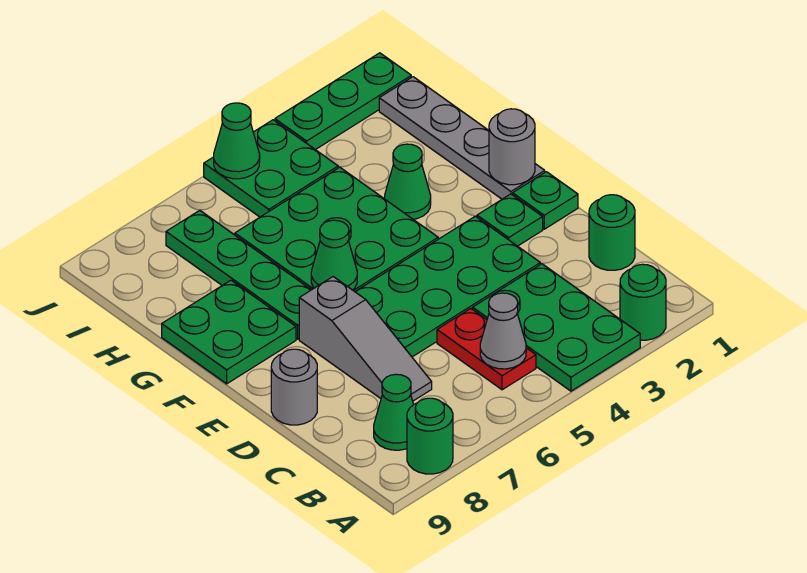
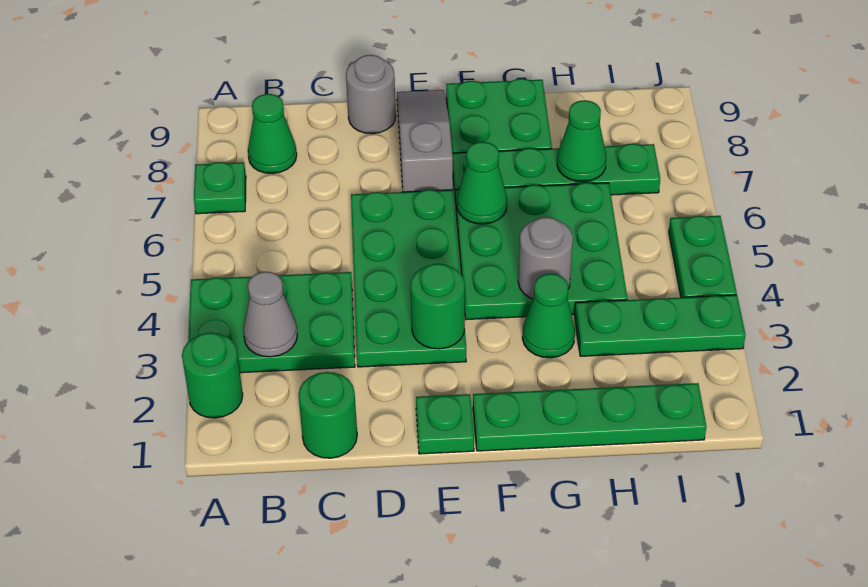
green 1x1 round brick [407,398,453,474] -> green 1x1 round brick moved to [411,264,465,349]
red 1x2 plate [437,309,536,390] -> none
grey 1x1 cone [480,293,526,369] -> grey 1x1 cone moved to [243,272,297,357]
grey 1x3 slope [299,277,432,401] -> grey 1x3 slope turned to [397,90,453,192]
green 1x1 plate [477,194,543,246] -> green 1x1 plate moved to [194,162,246,214]
grey 1x4 plate [379,77,545,199] -> green 1x4 plate [473,383,706,451]
grey 1x1 round brick [489,109,535,185] -> grey 1x1 round brick moved to [518,217,573,299]
green 2x2 plate [204,120,338,217] -> green 1x2 plate [669,216,737,298]
green 1x3 plate [275,53,411,150] -> green 1x3 plate turned to [575,295,746,356]
green 1x1 cone [214,103,260,179] -> green 1x1 cone moved to [557,100,606,182]

